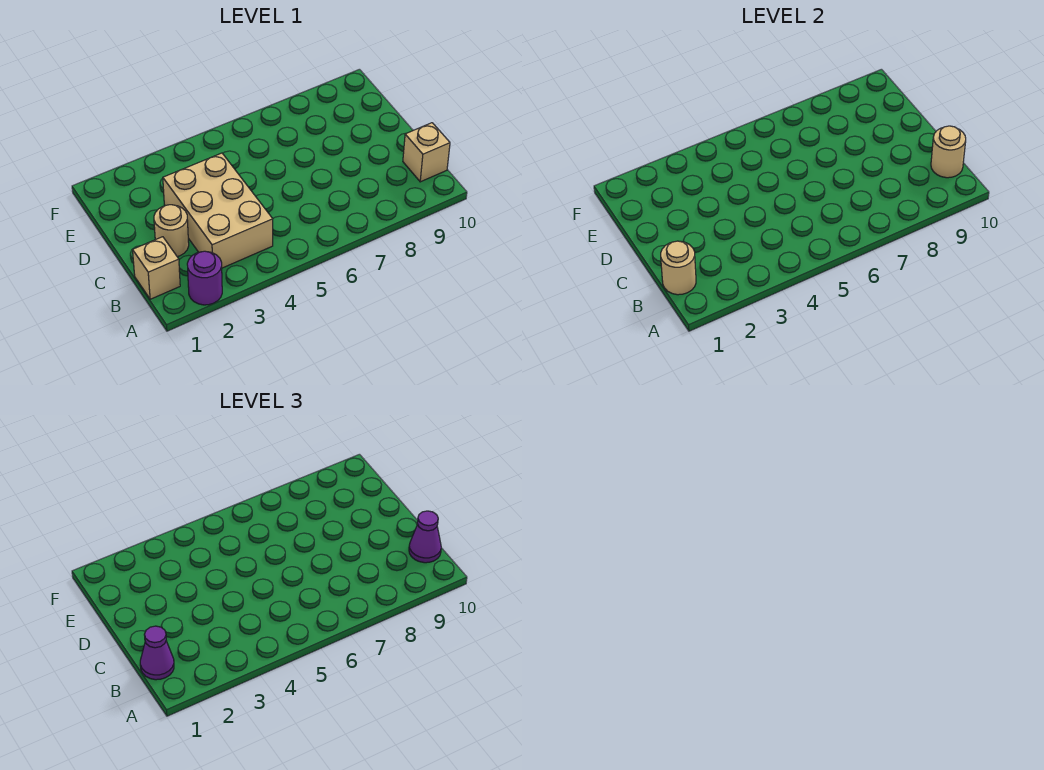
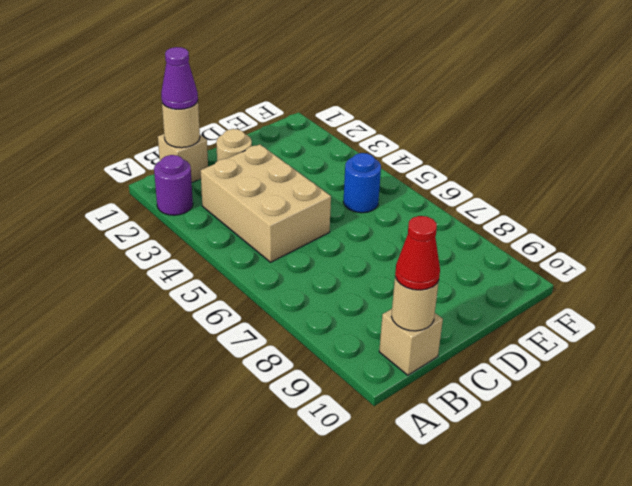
tan 2x3 brick [163,153,273,268] -> tan 2x3 brick turned to [201,144,331,262]
purple 1x1 cone [409,511,441,563] -> red 1x1 cone [395,216,440,290]
none -> blue 1x1 round brick [343,153,381,213]

